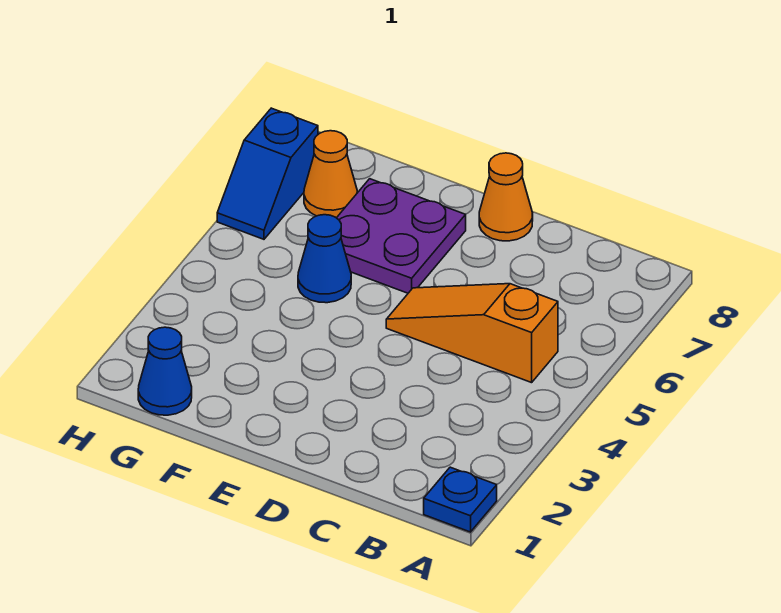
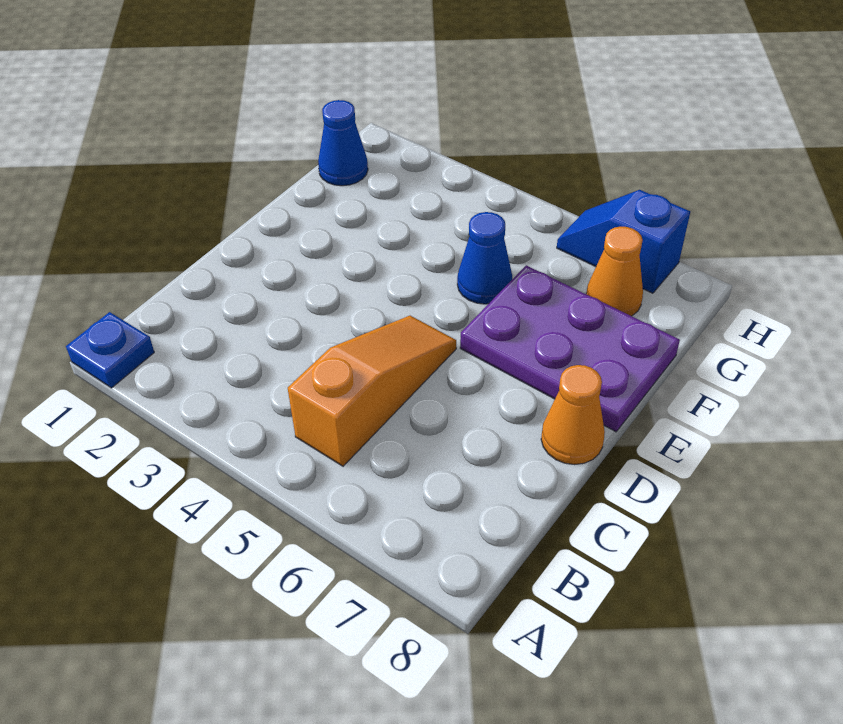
purple 2x2 plate [337,179,466,293] -> purple 2x3 plate [460,265,680,432]

